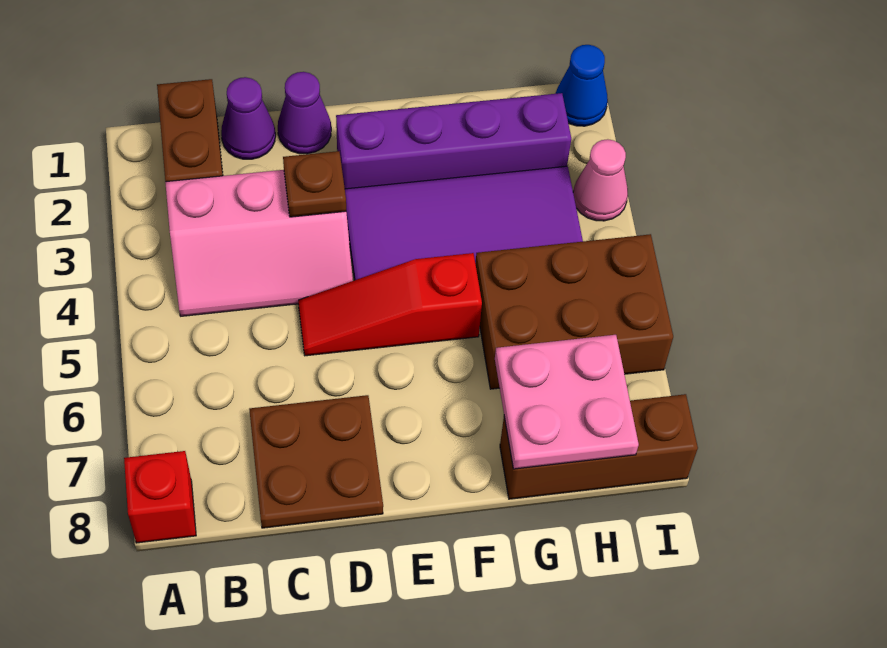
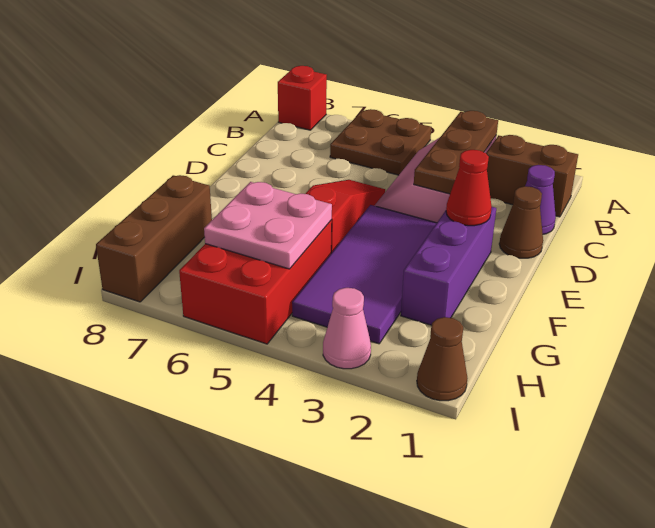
brown 2x2 plate [249,395,383,528] -> brown 2x2 plate moved to [330,109,431,175]
purple 1x1 cone [278,72,331,154] -> brown 1x1 cone [499,186,543,258]
brown 1x1 plate [283,151,346,217] -> brown 1x3 plate [414,111,498,194]
purple 1x4 brick [336,93,571,189] -> purple 1x3 brick [401,207,496,325]
none -> red 1x1 cone [446,150,492,226]
brown 2x3 brick [475,234,673,389] -> red 2x3 brick [179,220,332,344]
pink 2x2 plate [495,335,639,469] -> pink 2x2 plate moved to [204,182,332,269]
blue 1x1 cone [555,45,608,126] -> brown 1x1 cone [417,317,467,401]

